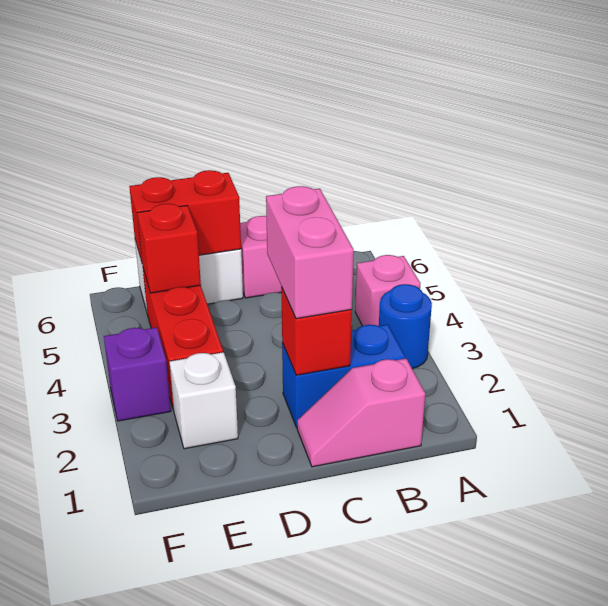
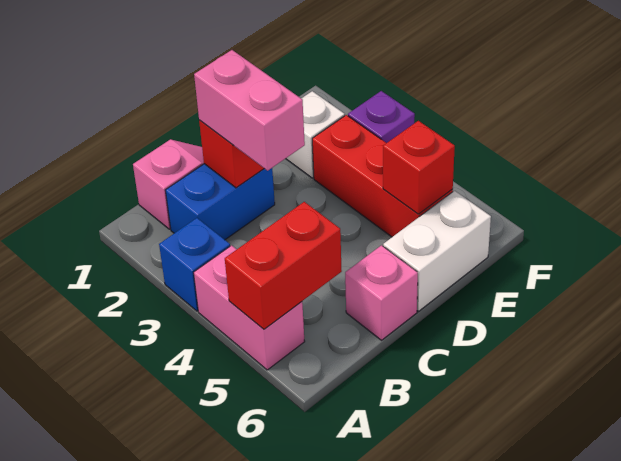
blue 1x1 round brick [379,284,432,369] -> blue 1x1 brick [159,218,230,311]
pink 1x1 brick [355,255,420,326] -> pink 1x2 brick [194,245,305,370]
red 1x2 brick [129,170,241,262] -> red 1x2 brick moved to [225,202,342,329]

